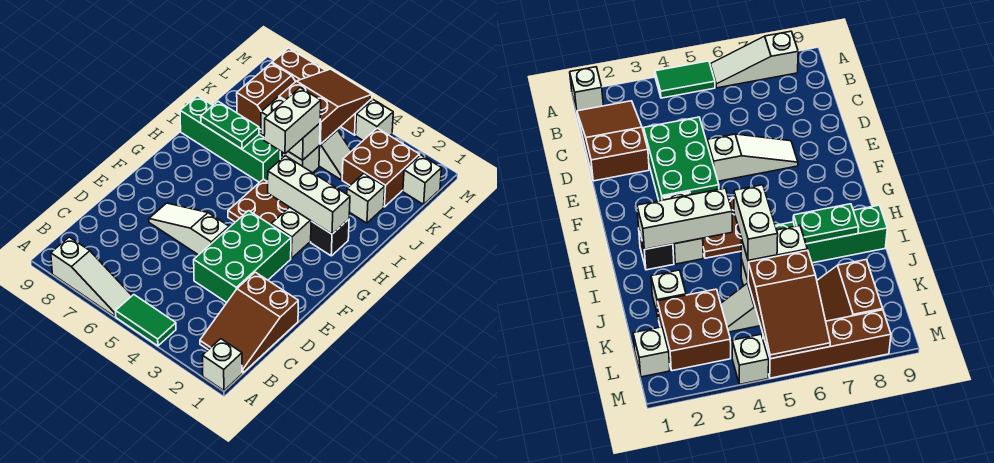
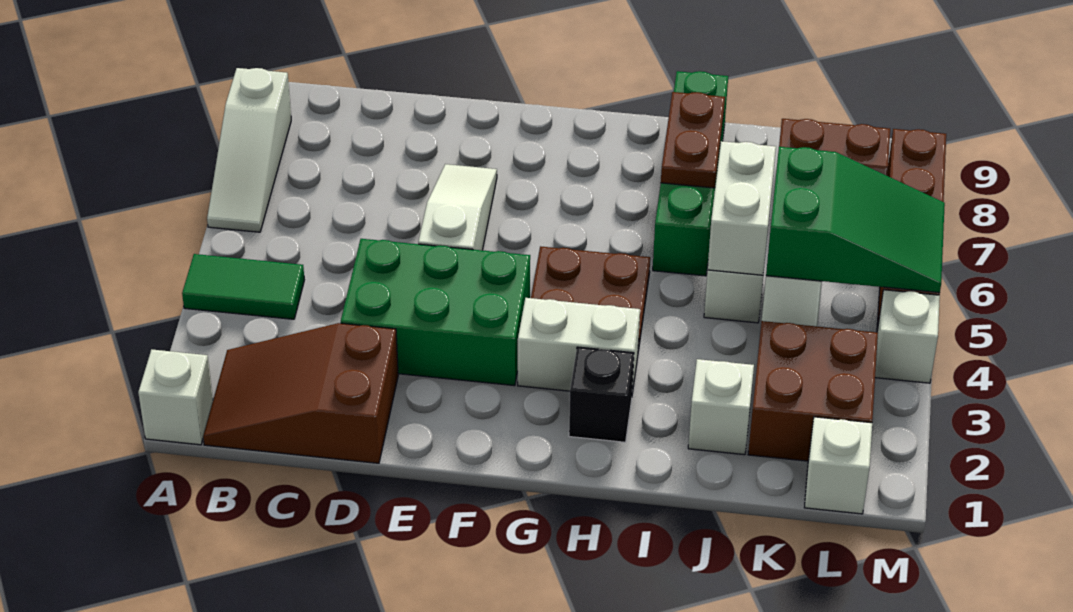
green 1x2 tile [116,295,176,346] -> green 1x2 tile turned to [182,254,304,319]
white 1x3 brick [268,156,350,234] -> none
white 1x2 brick [264,88,321,154] -> none
green 1x2 plate [201,101,259,149] -> brown 1x2 plate [661,92,725,188]
brown 2x3 slope [279,69,372,144] -> green 2x3 slope [766,147,945,293]

